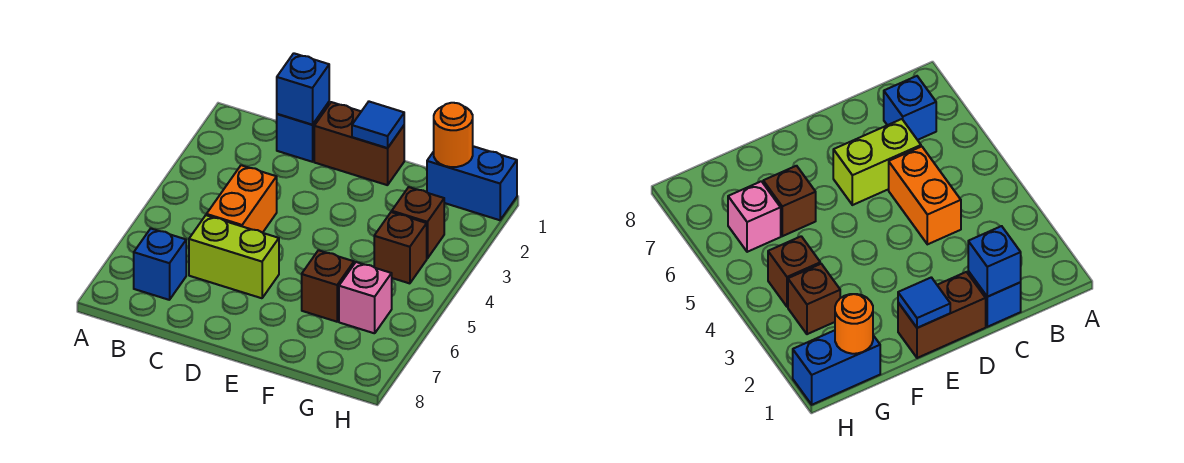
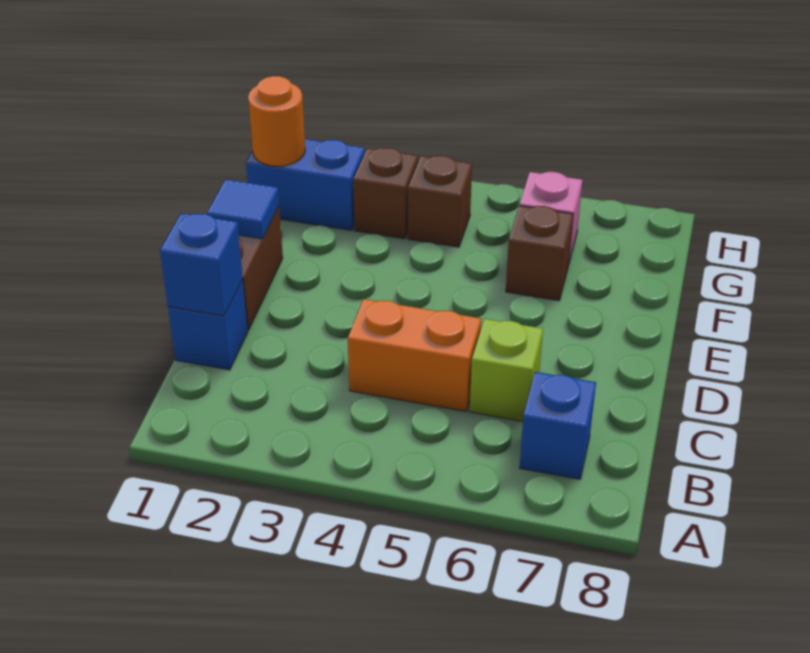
lime 1x2 brick [189,215,279,298] -> lime 1x1 brick [470,319,543,421]
blue 1x2 brick [427,146,517,220] -> blue 1x2 brick turned to [246,139,365,230]

